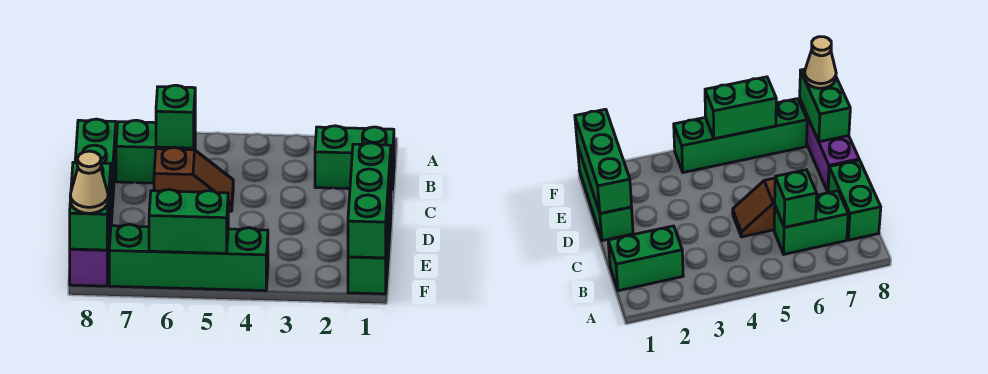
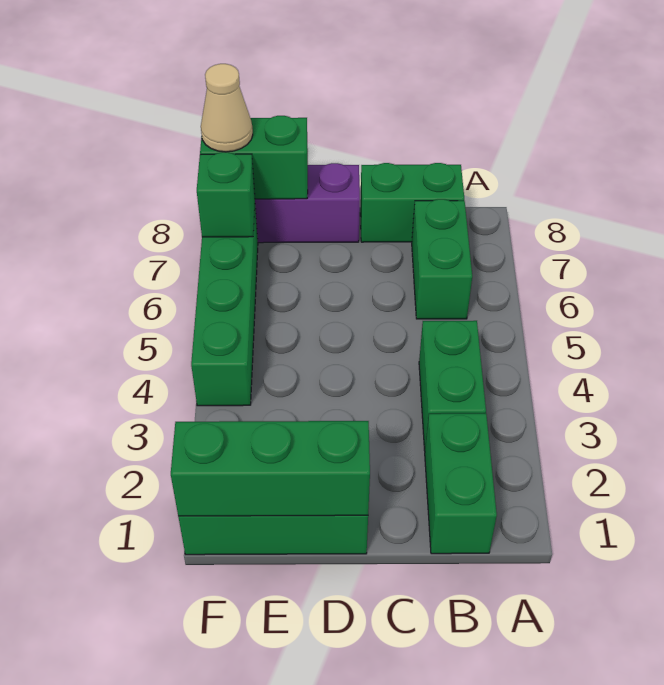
green 1x1 brick [156,85,195,148] -> green 1x1 brick moved to [197,152,255,237]
brown 1x2 slope [154,147,233,211] -> none
green 1x2 brick [149,189,228,253] -> green 1x2 brick moved to [419,321,486,450]

